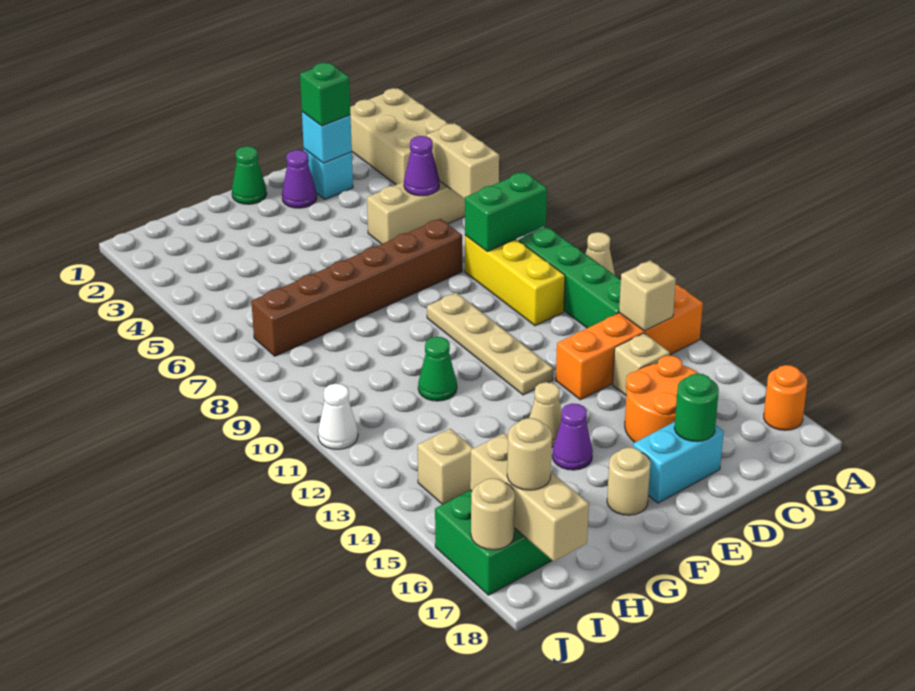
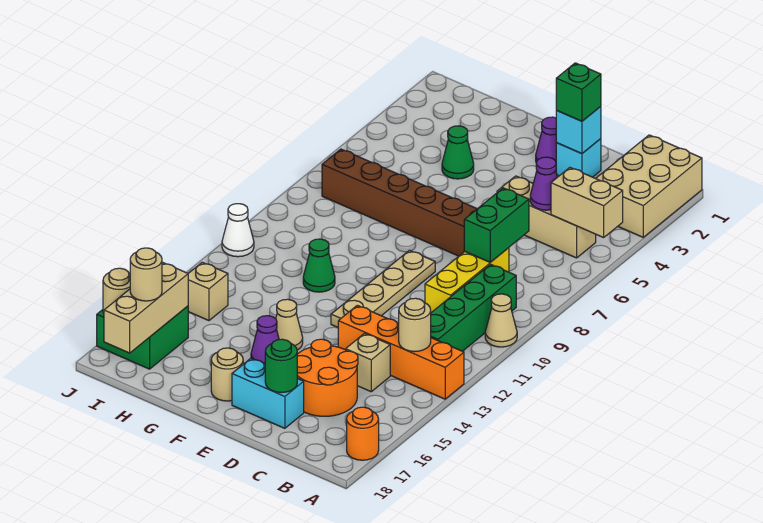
tan 1x2 brick [426,123,499,199] -> tan 1x2 brick turned to [551,168,623,238]
green 1x2 brick [465,172,547,252] -> green 1x2 brick turned to [464,188,529,262]
tan 1x1 brick [619,260,676,331] -> tan 1x1 round brick [399,298,431,352]
green 1x1 cone [232,146,267,204] -> green 1x1 cone moved to [442,126,474,179]

